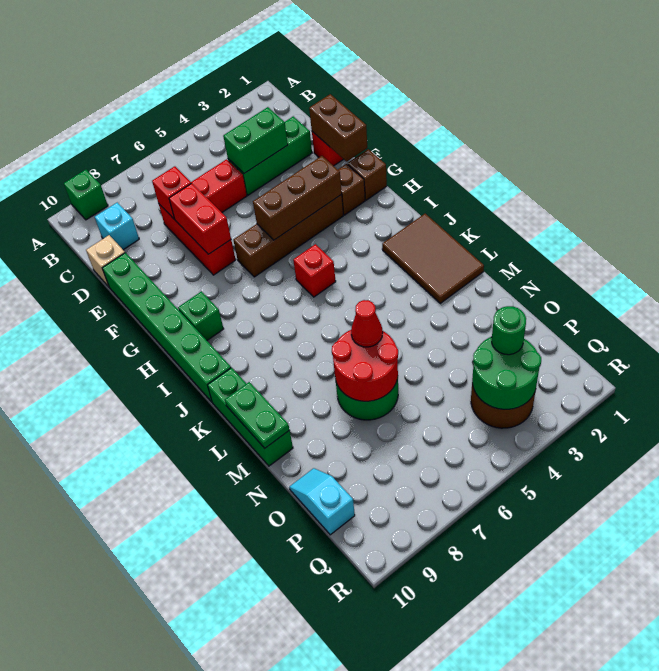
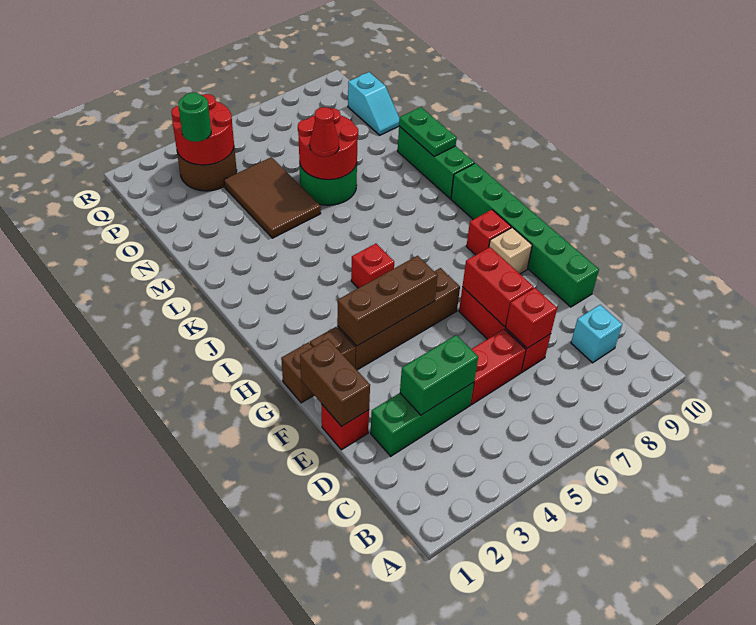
green 1x1 brick [64,170,108,220] -> none
tan 1x1 brick [86,235,125,287] -> tan 1x1 brick moved to [489,227,532,274]
green 1x1 brick [178,291,224,340] -> red 1x1 brick [466,210,511,255]
brown 2x3 tile [382,214,484,303] -> brown 2x3 tile moved to [224,157,321,238]
green 2x2 round brick [472,337,541,409] -> red 2x2 round brick [171,94,234,165]

